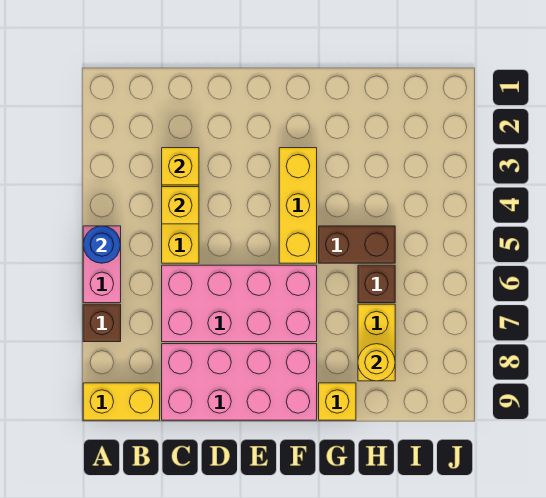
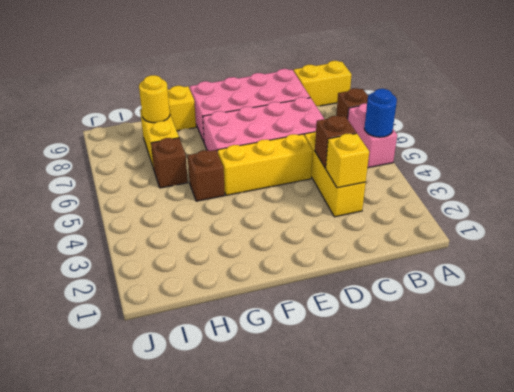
yellow 1x1 brick [162,187,199,224] -> brown 1x1 brick [315,116,356,168]
yellow 1x3 brick [279,148,317,263] -> yellow 1x3 brick turned to [217,134,313,195]
brown 1x2 brick [319,226,395,263] -> brown 1x1 brick [187,150,225,201]

